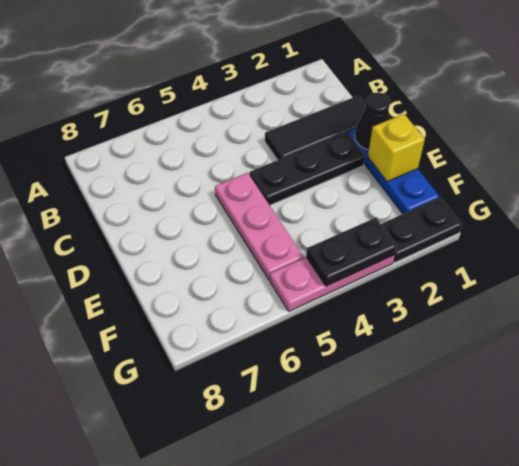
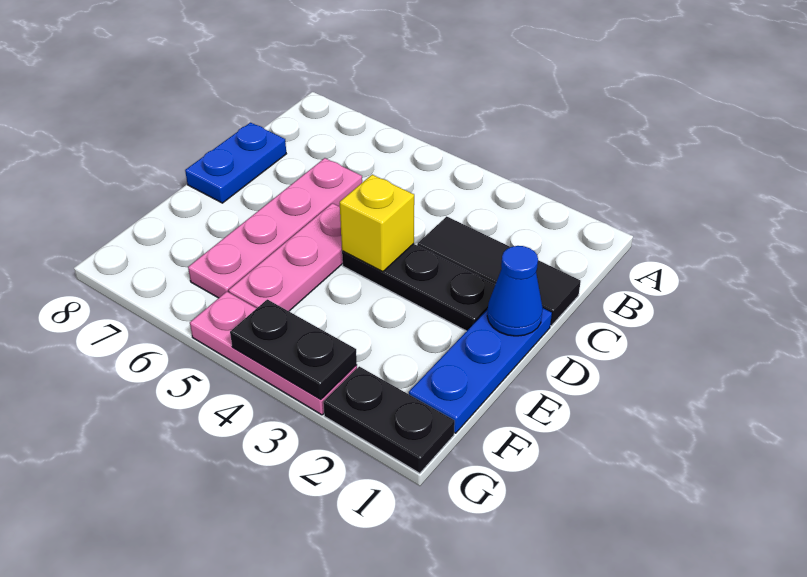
none -> pink 1x4 plate [188,158,362,298]
none -> blue 1x2 plate [185,123,286,203]
black 1x1 cone [355,92,390,150] -> blue 1x1 cone [487,246,543,336]
yellow 1x1 brick [368,114,425,182] -> yellow 1x1 brick moved to [340,175,414,272]

